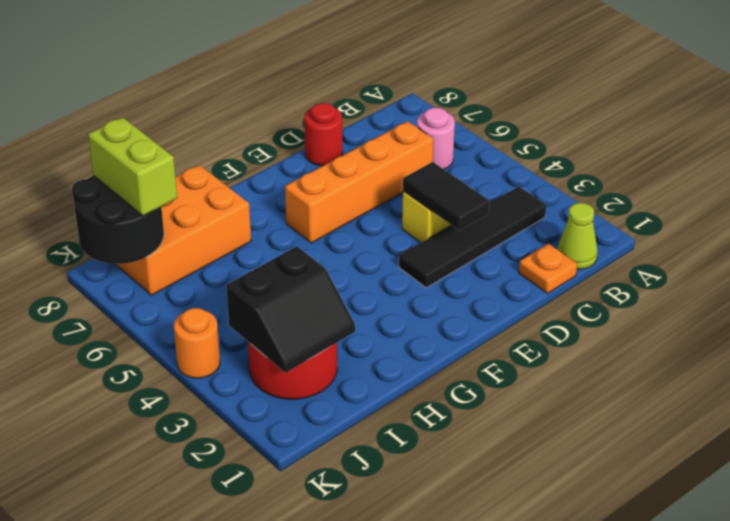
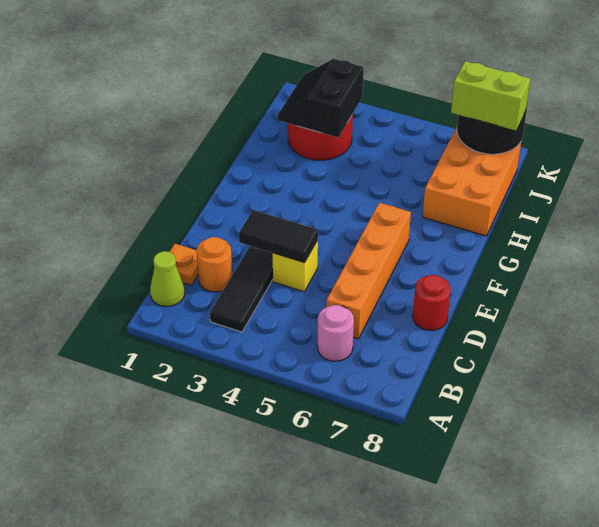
orange 1x1 round brick [174,308,220,378] -> orange 1x1 round brick moved to [197,237,232,292]

